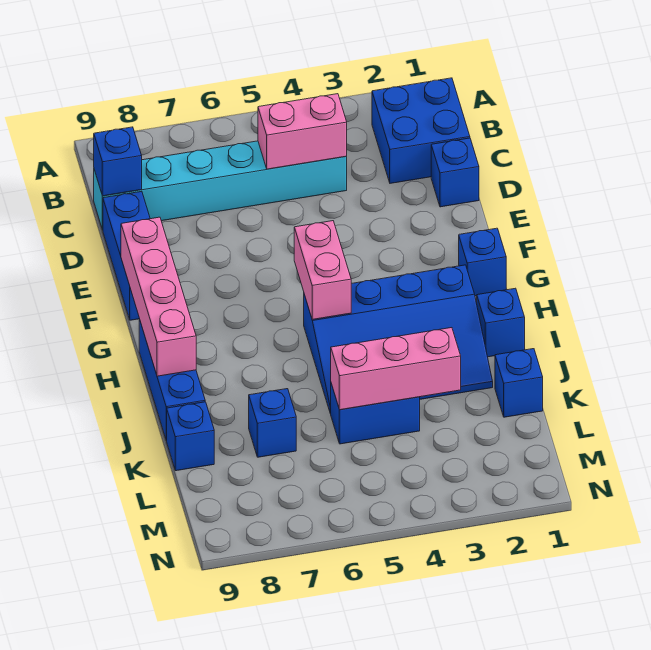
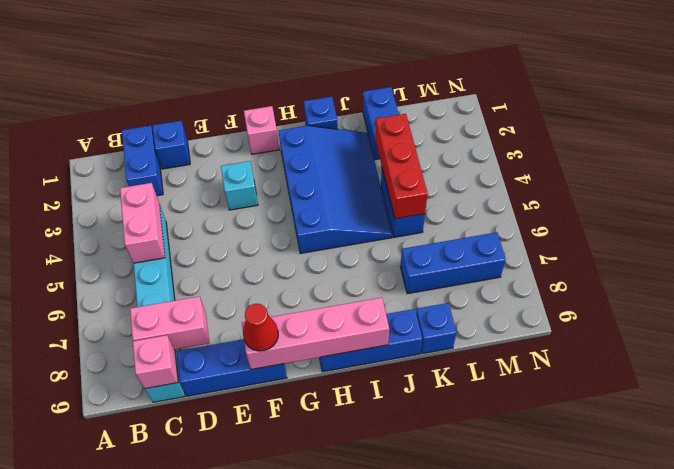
blue 2x2 brick [372,78,470,183] -> blue 1x2 brick [122,126,163,196]
blue 1x1 brick [94,127,142,196] -> pink 1x1 brick [133,335,178,389]
none -> cyan 1x1 brick [221,161,258,210]
none -> red 1x1 cone [243,304,278,351]
blue 1x1 brick [459,228,506,296] -> pink 1x1 brick [244,106,279,154]
pink 1x2 brick [294,221,351,319] -> pink 1x2 brick moved to [130,296,209,350]
blue 1x1 brick [495,349,543,417] -> blue 1x2 brick [363,87,399,160]
pink 1x3 brick [331,328,461,410] -> red 1x3 brick [375,114,428,219]
blue 1x1 brick [249,389,296,457] -> blue 1x3 brick [400,232,506,294]

